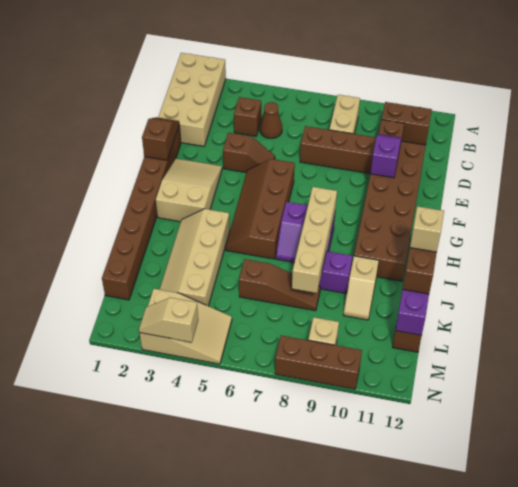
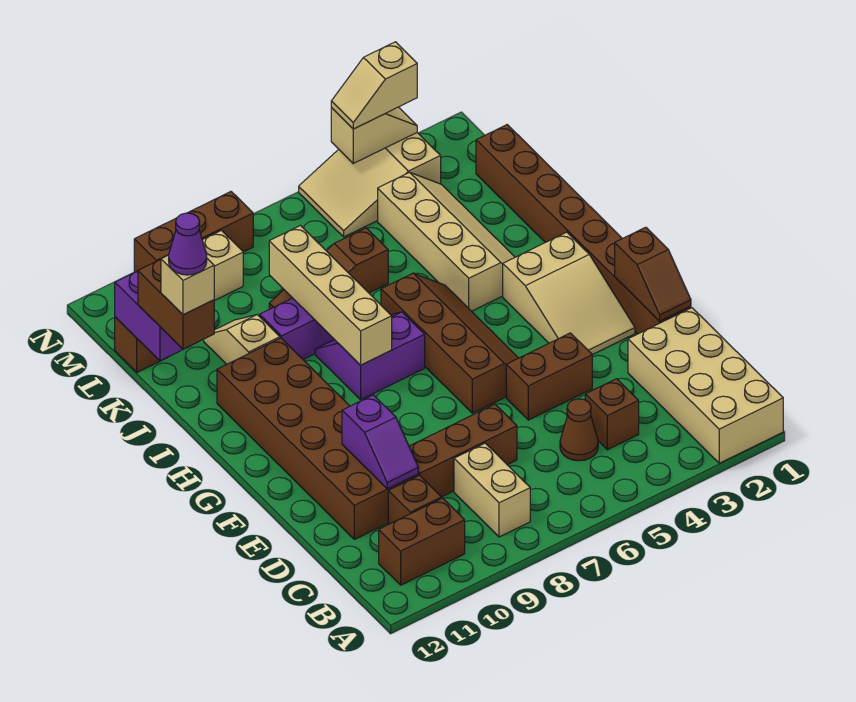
brown 1x2 slope [223,133,275,172] -> brown 1x2 brick [506,333,592,420]
none -> purple 1x1 cone [169,213,207,275]
none -> tan 1x2 slope [331,42,417,129]

